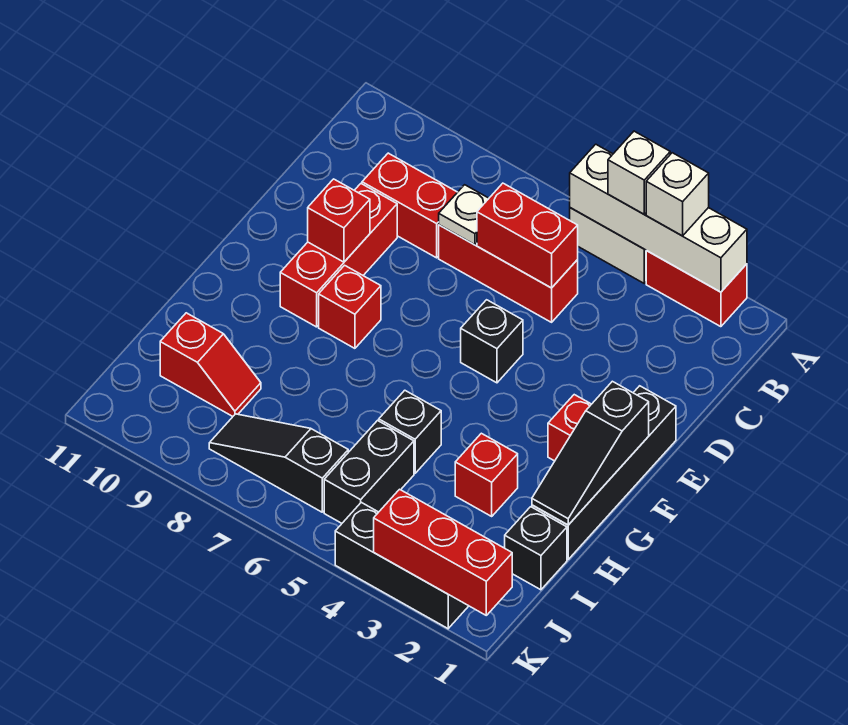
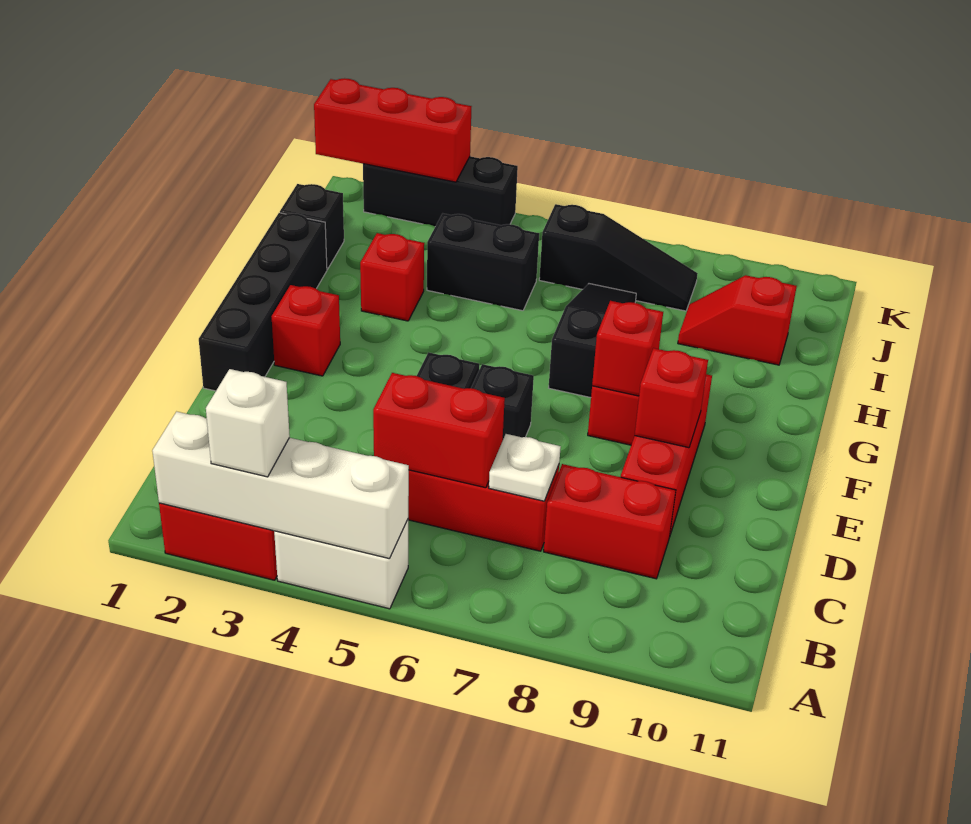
white 1x1 brick [608,131,670,214] -> none
black 1x3 slope [532,381,649,525] -> black 1x3 slope moved to [549,284,636,398]
none -> red 1x1 brick [592,301,663,396]
black 1x1 brick [379,390,441,473] -> black 1x1 brick moved to [471,364,534,439]
black 1x2 brick [324,421,414,523] -> black 1x2 brick turned to [427,214,539,311]

